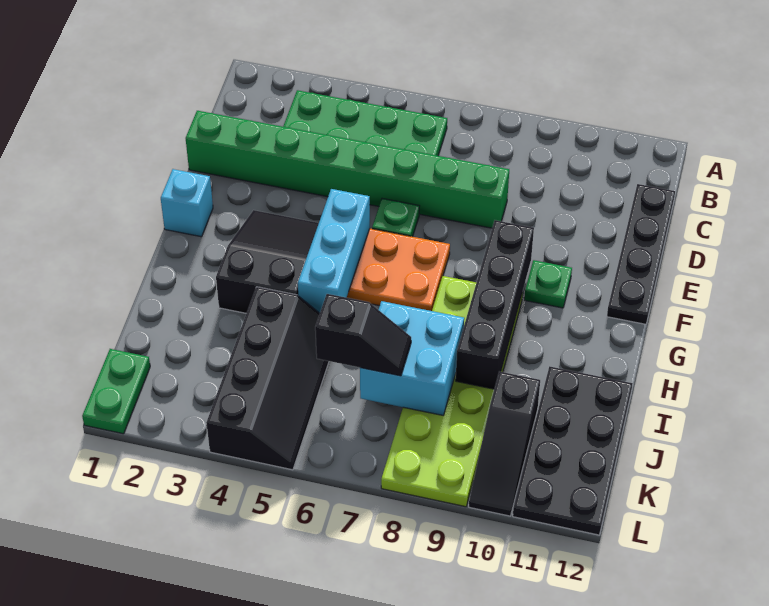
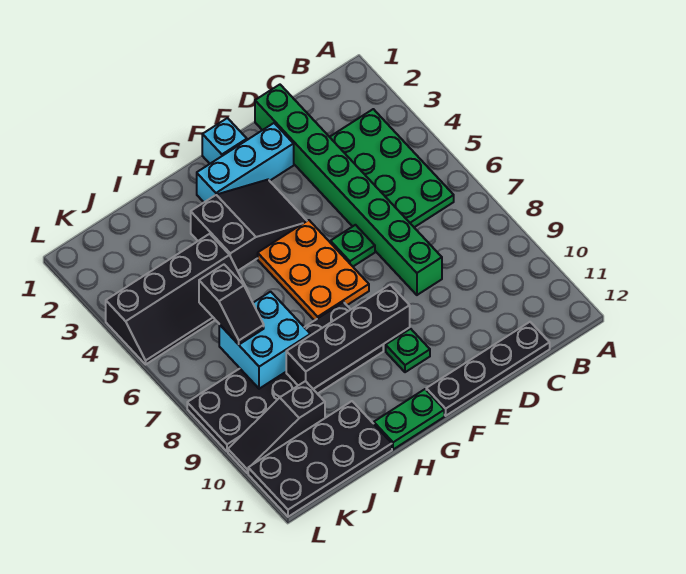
cyan 1x3 brick [298,189,370,313] -> cyan 1x3 brick moved to [197,123,294,202]
lime 2x6 plate [381,276,523,507] -> black 2x6 plate [187,302,383,451]
green 1x2 plate [82,349,150,434] -> green 1x2 plate moved to [374,389,444,450]

